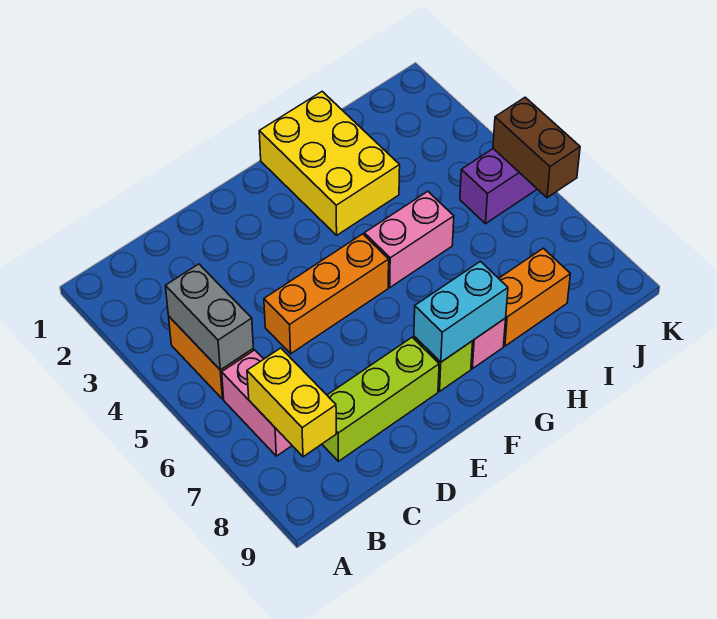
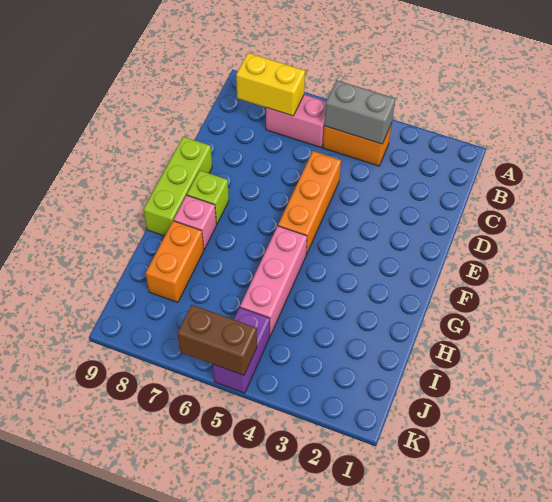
lime 1x3 brick [322,337,439,461] -> lime 1x3 brick moved to [144,137,212,236]
cyan 1x2 brick [414,261,508,362] -> none
yellow 2x3 brick [259,92,400,235] -> none
pink 1x2 brick [364,191,454,287] -> pink 1x3 brick [240,226,307,335]

